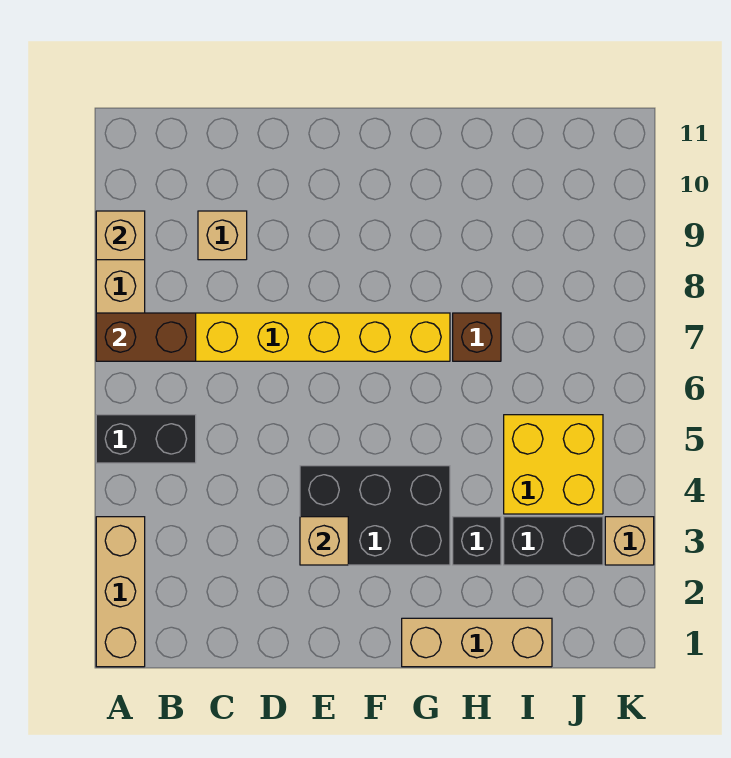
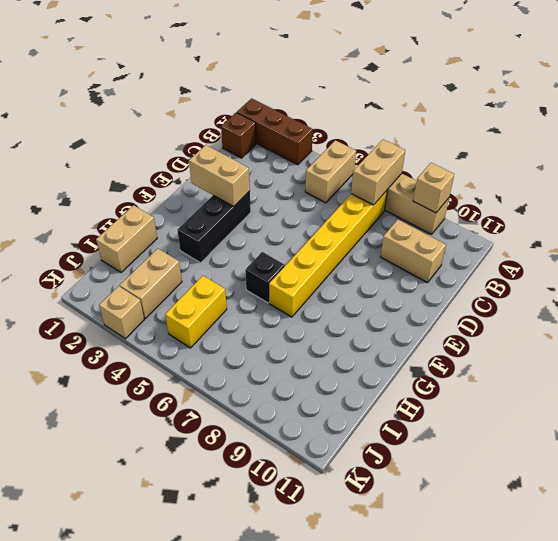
tan 1x3 brick [96,517,145,667] -> brown 1x3 brick [237,98,313,165]
black 1x2 brick [96,415,196,463] -> tan 1x2 brick [305,140,356,203]
brown 1x2 brick [96,313,196,361] -> tan 1x2 brick [351,139,405,205]
tan 1x1 brick [198,211,247,260] -> tan 1x2 brick [381,220,446,283]
black 2x3 brick [300,466,450,565] -> black 1x3 brick [177,191,251,263]
tan 1x1 brick [300,517,348,565] -> tan 1x2 brick [189,145,250,206]
tan 1x3 brick [402,618,552,667] -> tan 1x2 brick [96,205,157,272]
black 1x1 brick [453,517,501,565] -> black 1x1 brick moved to [245,252,285,303]
brown 1x1 brick [453,313,501,361] -> brown 1x1 brick moved to [221,113,256,158]
black 1x2 brick [504,517,603,565] -> tan 1x2 brick [120,249,182,319]
yellow 2x2 brick [504,415,603,514] -> yellow 1x2 brick [165,276,227,348]

